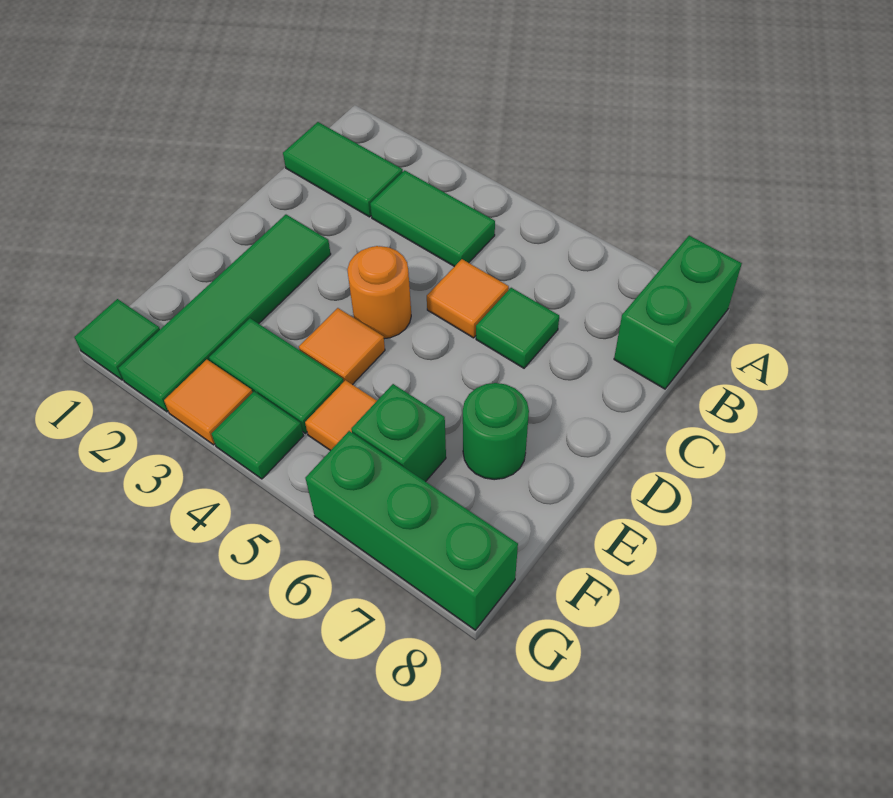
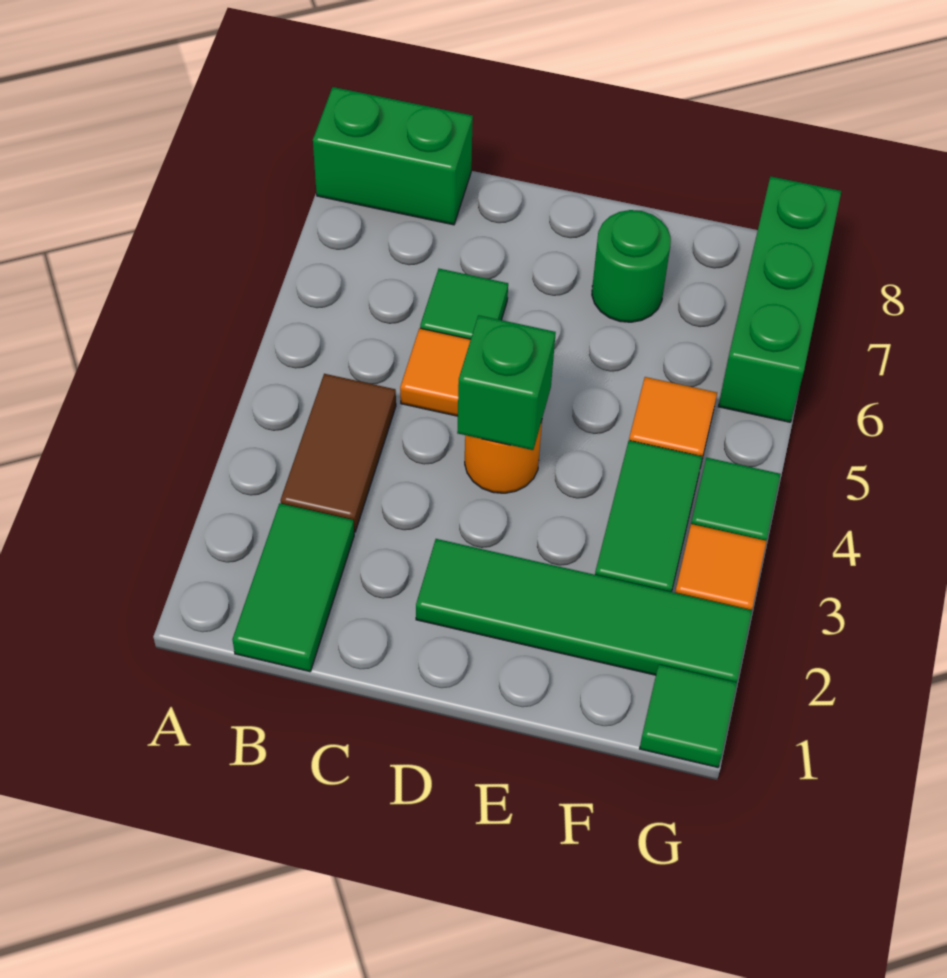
green 1x2 tile [370,170,495,267] -> brown 1x2 tile [281,374,396,532]
orange 1x1 tile [299,308,385,385] -> none
green 1x1 brick [351,384,446,482] -> green 1x1 brick moved to [457,315,556,450]

